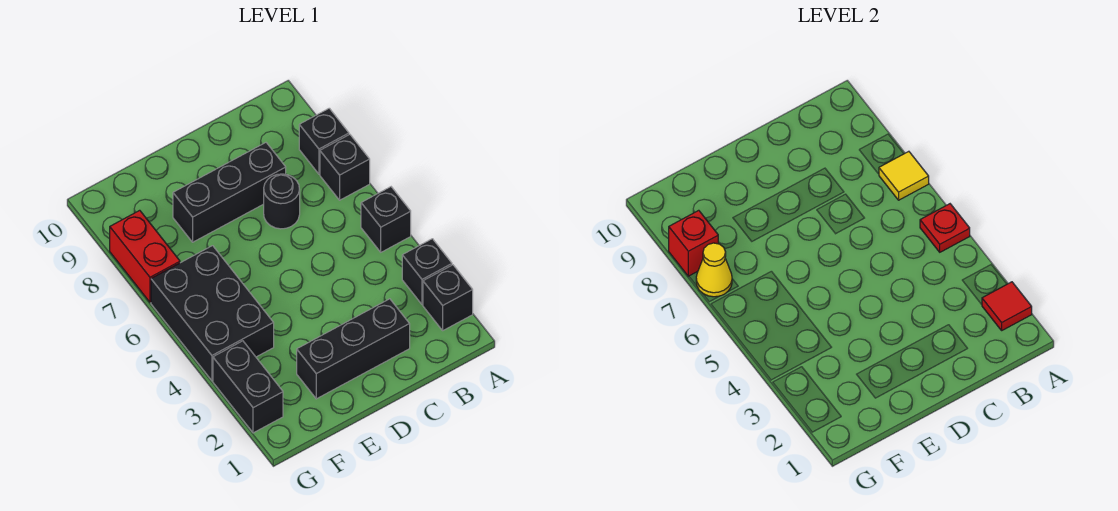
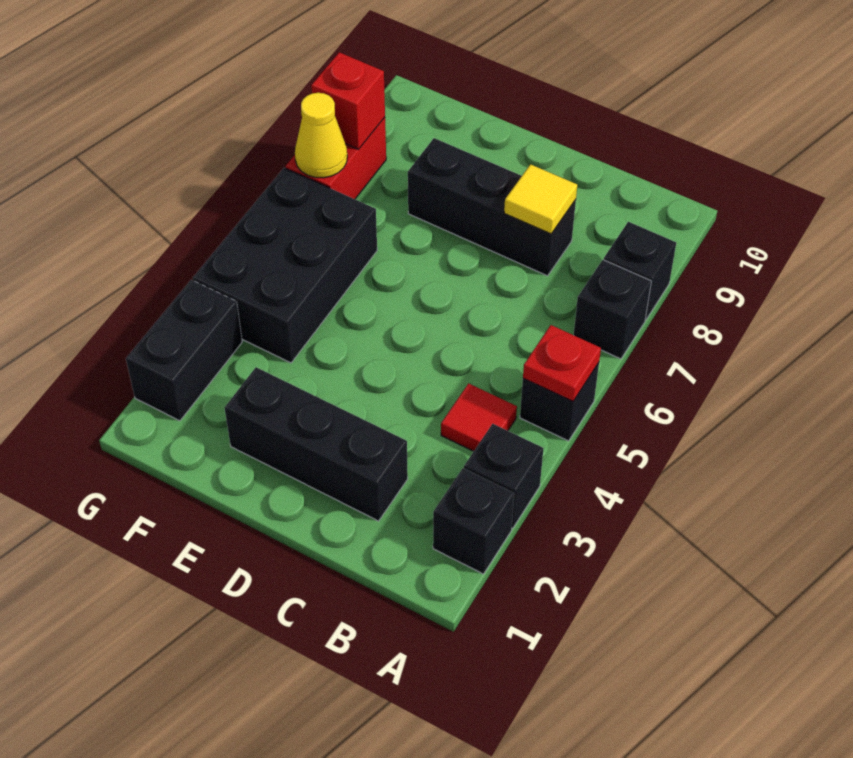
red 1x1 tile [982,282,1032,330] -> red 1x1 tile moved to [441,383,517,451]
yellow 1x1 tile [879,151,929,200] -> yellow 1x1 tile moved to [504,164,577,234]
black 1x1 round brick [264,174,300,229] -> none

